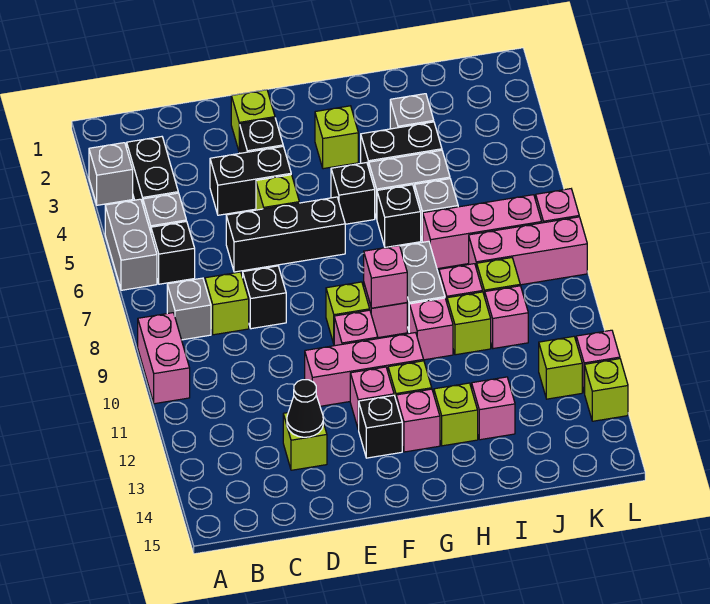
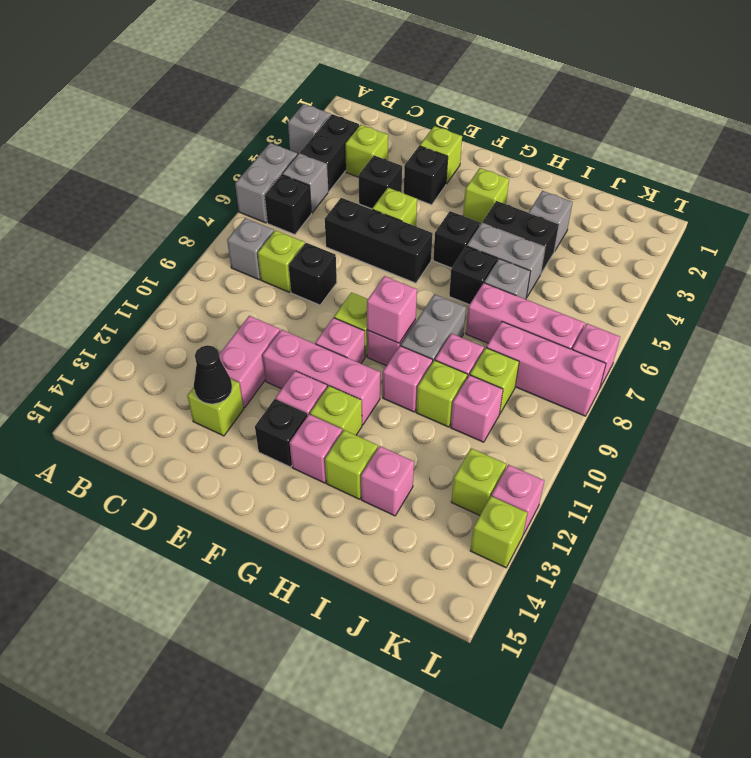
pink 1x2 brick [138,313,190,404] -> pink 1x2 brick moved to [219,316,280,408]
none -> lime 1x1 brick [345,125,388,177]
black 1x2 brick [210,146,291,215] -> black 1x1 brick [358,155,402,209]

